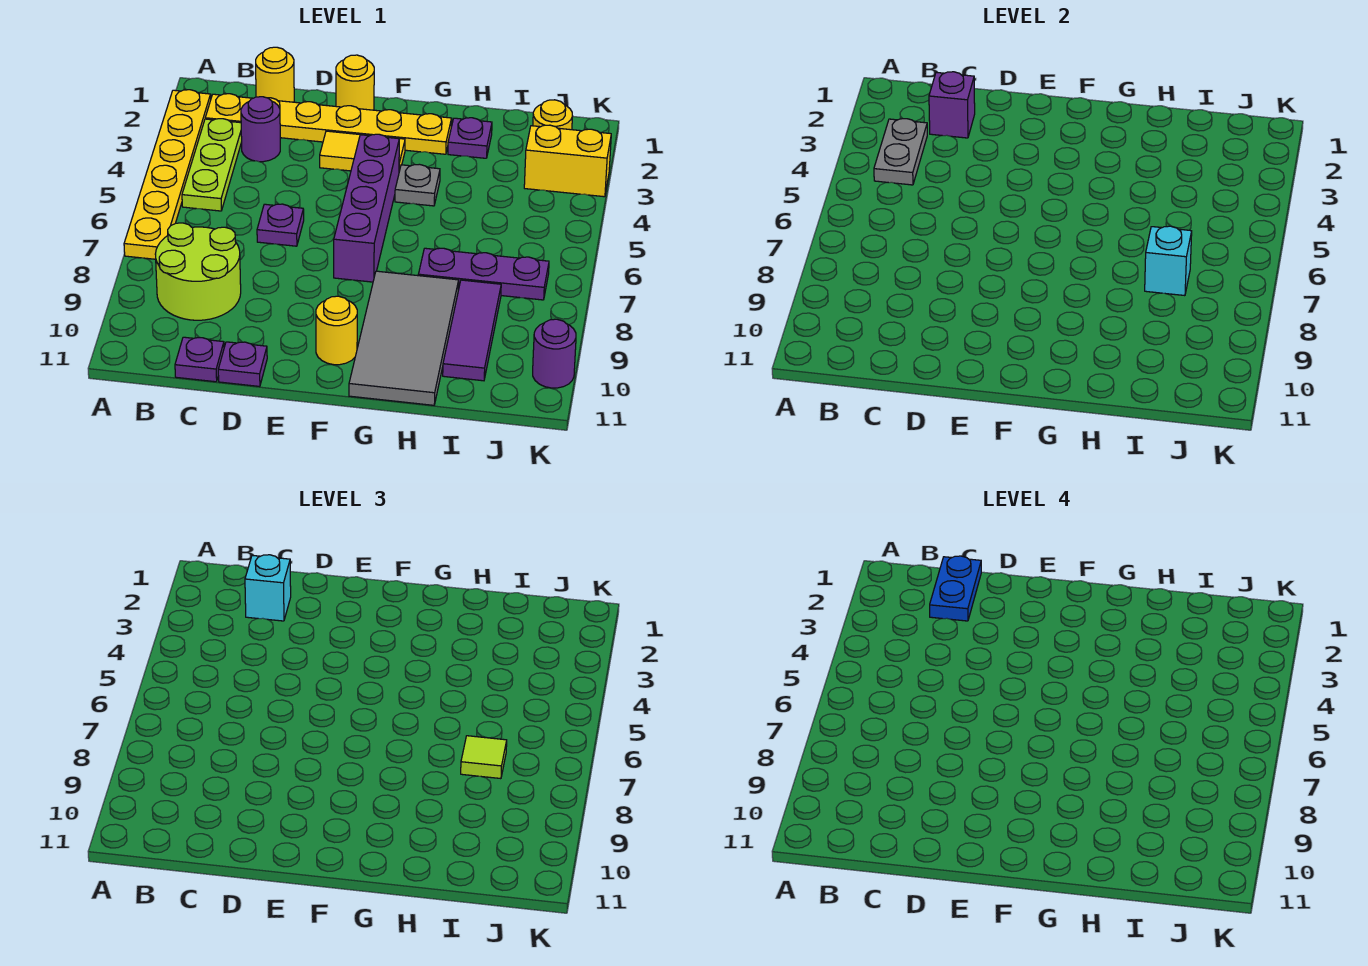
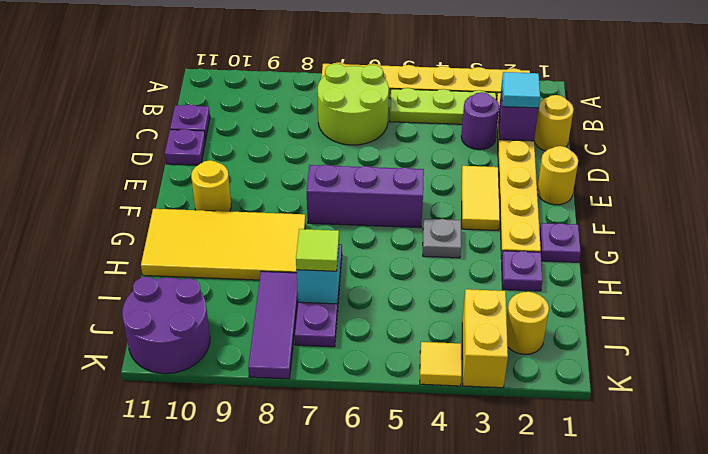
grey 1x2 plate [874,119,927,185] -> none
lime 2x2 round brick [155,223,241,320] -> lime 2x2 round brick moved to [318,64,389,145]
blue 1x2 plate [930,556,981,621] -> none
cyan 1x1 brick [245,555,291,621] -> cyan 1x1 tile [502,72,540,108]
purple 1x1 plate [257,204,304,246] -> purple 1x1 plate moved to [540,223,581,262]
purple 1x4 brick [334,134,399,282] -> purple 1x3 brick [307,165,424,228]
grey 2x4 tile [349,271,459,405] -> yellow 2x4 tile [141,209,306,280]
purple 1x3 tile [443,280,501,381] -> purple 1x3 tile turned to [248,271,298,379]
none -> yellow 1x1 tile [420,342,462,386]
purple 1x1 round brick [533,319,576,388] -> purple 2x2 round brick [122,277,210,374]

